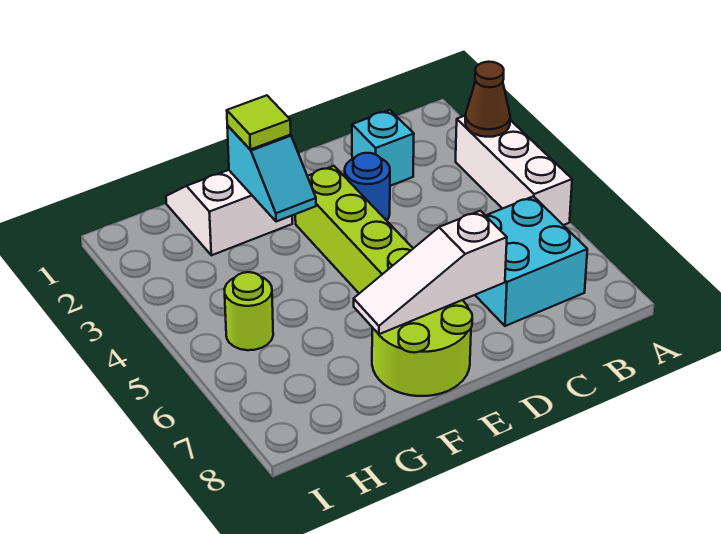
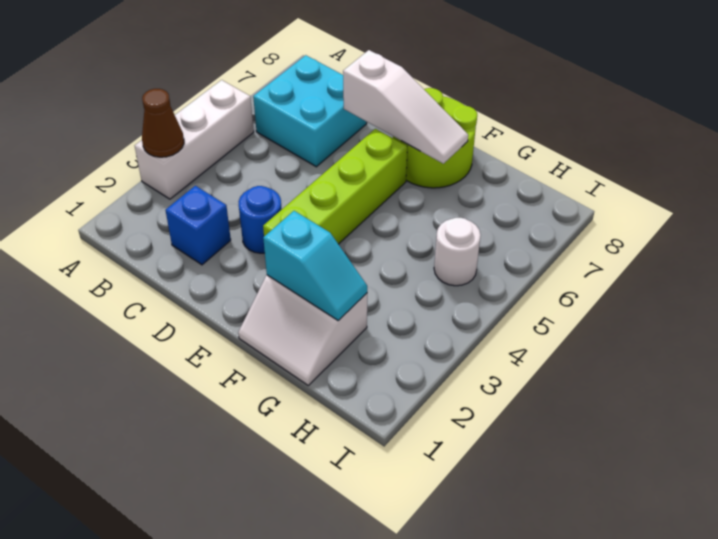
cyan 1x1 brick [352,110,414,186] -> blue 1x1 brick [166,186,231,265]
cyan 1x2 slope [227,126,316,222] -> cyan 1x2 slope turned to [263,211,367,321]
lime 1x1 tile [227,95,291,149] -> none
lime 1x1 round brick [224,272,273,350] -> white 1x1 round brick [434,218,481,286]

